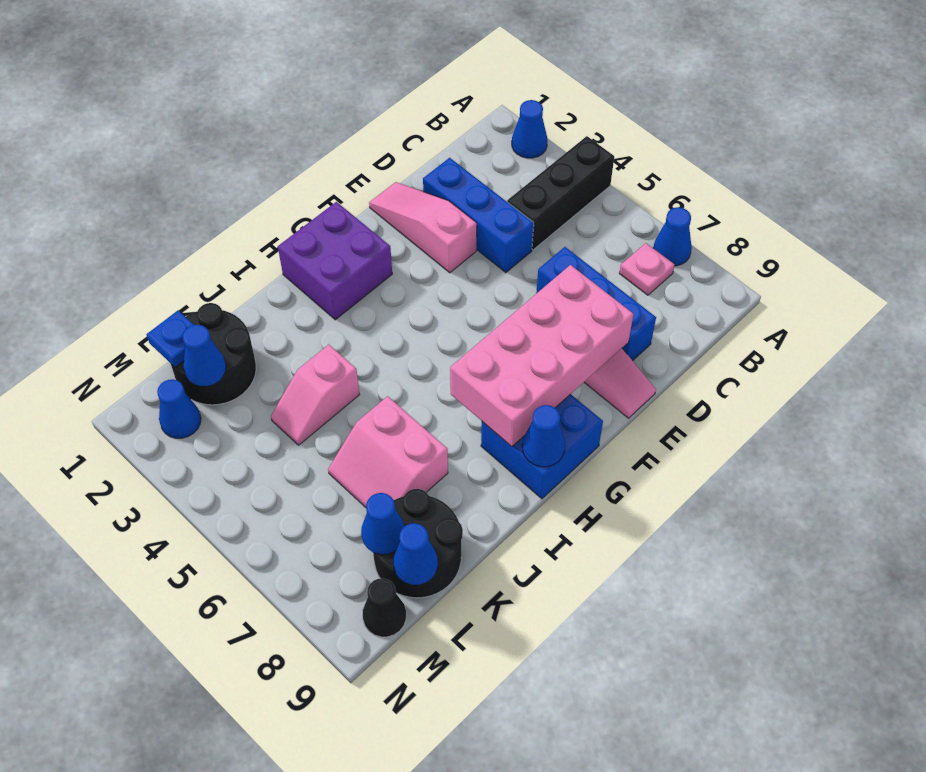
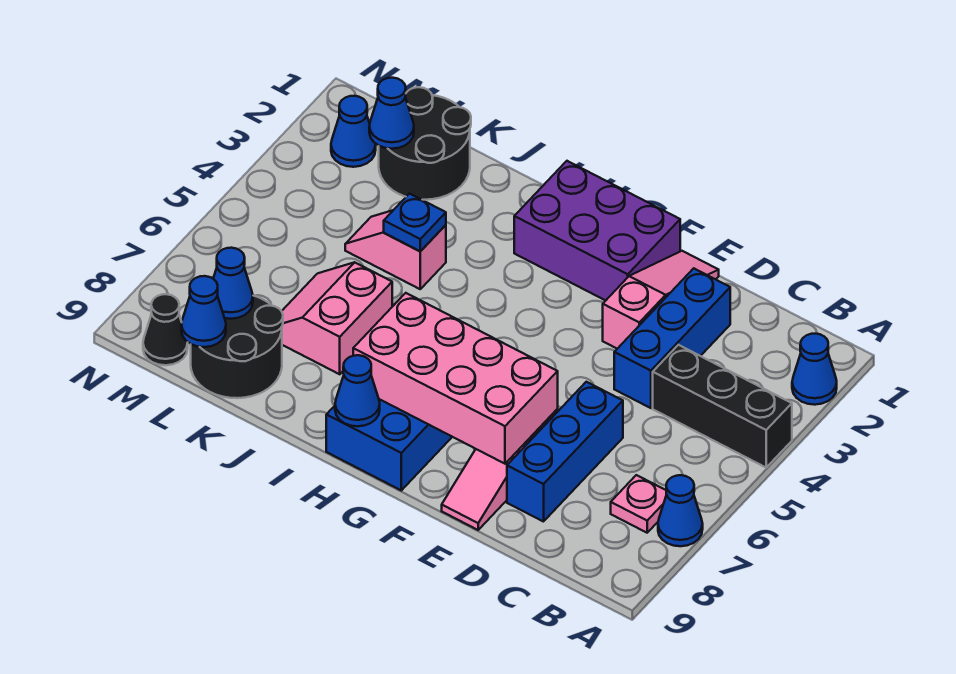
purple 2x2 brick [278,202,392,320] -> purple 2x3 brick [514,161,680,301]
blue 1x1 plate [146,311,194,367] -> blue 1x1 plate moved to [384,194,446,251]

